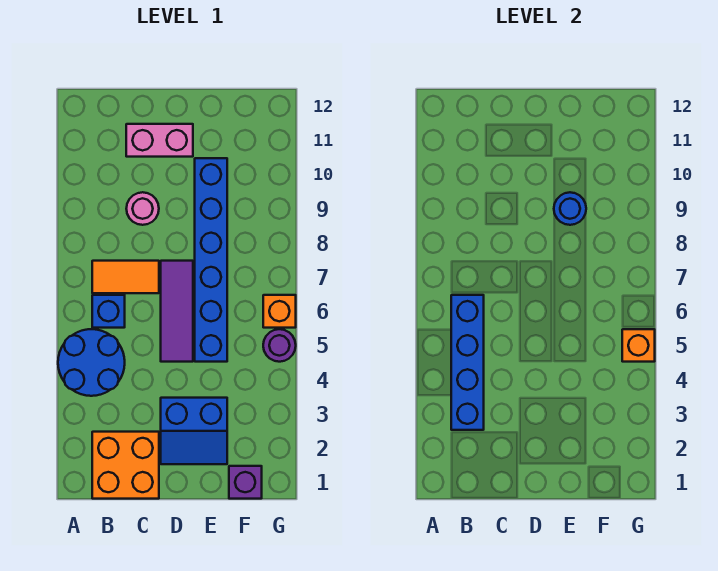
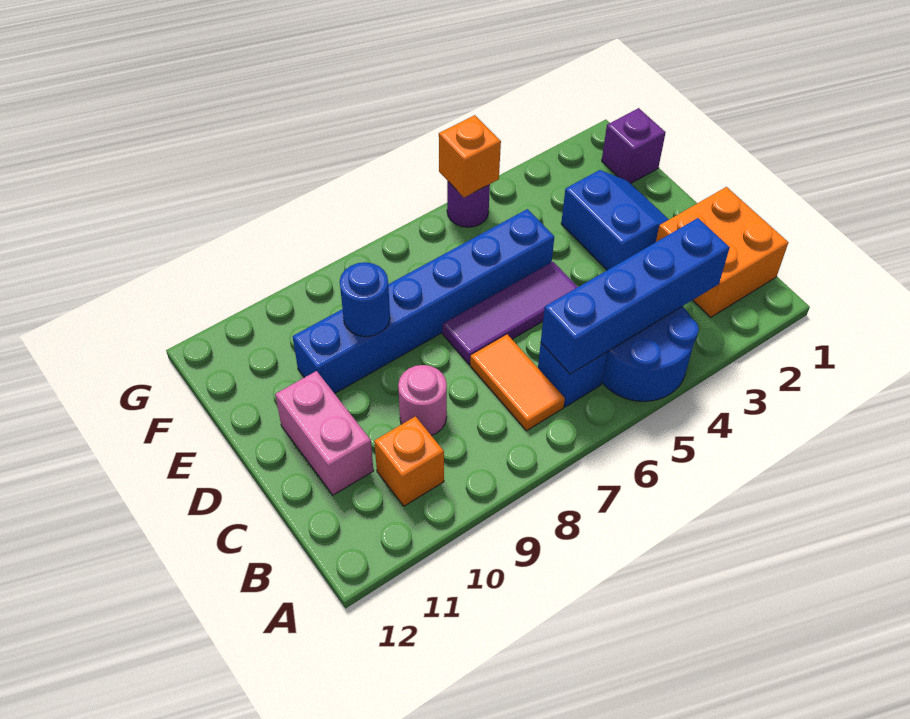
orange 1x1 brick [263,295,296,328] -> orange 1x1 brick moved to [374,416,444,506]

